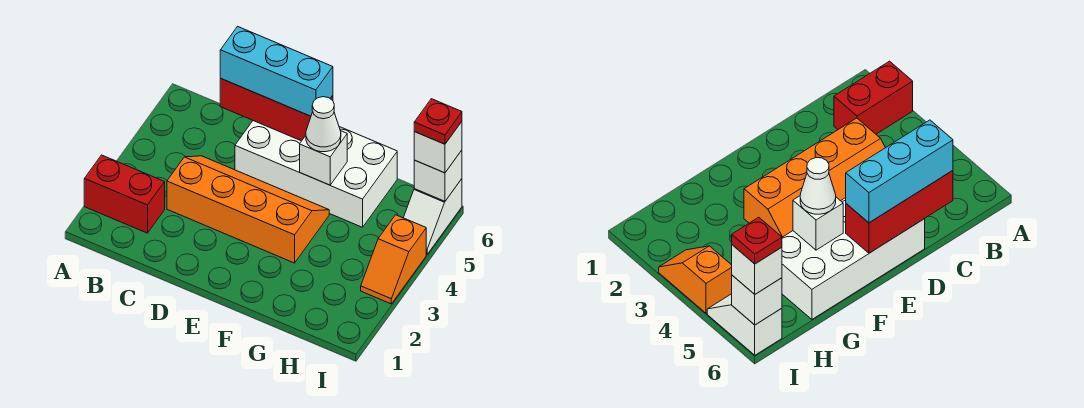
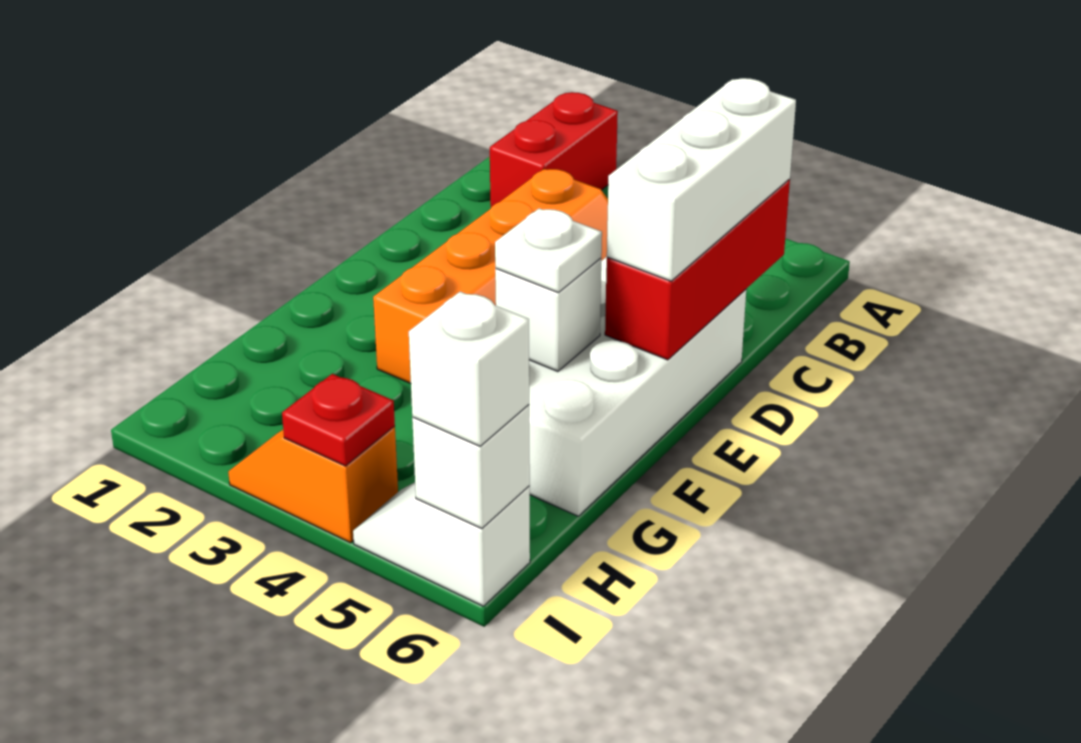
cyan 1x3 brick [220,26,333,116] -> white 1x3 brick [607,78,796,281]
white 1x1 cone [306,97,341,152] -> white 1x1 plate [495,208,602,292]
red 1x1 plate [414,99,462,144] -> red 1x1 plate moved to [282,374,395,466]

